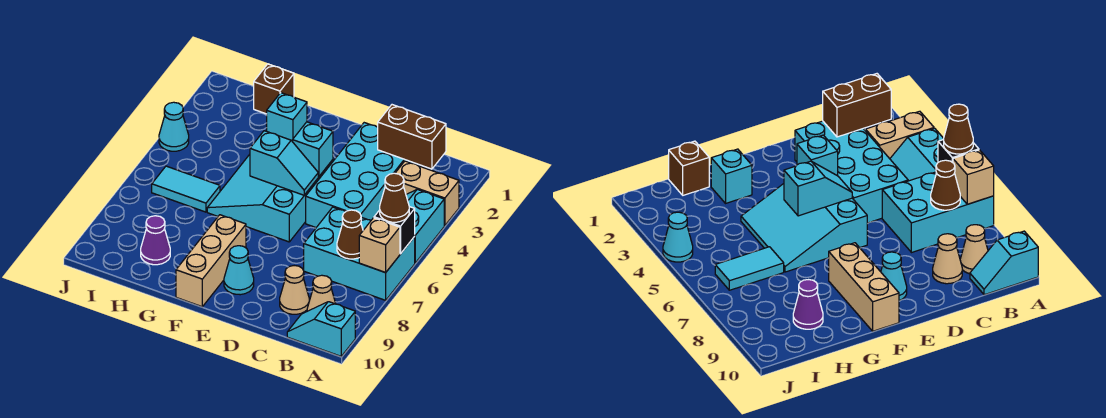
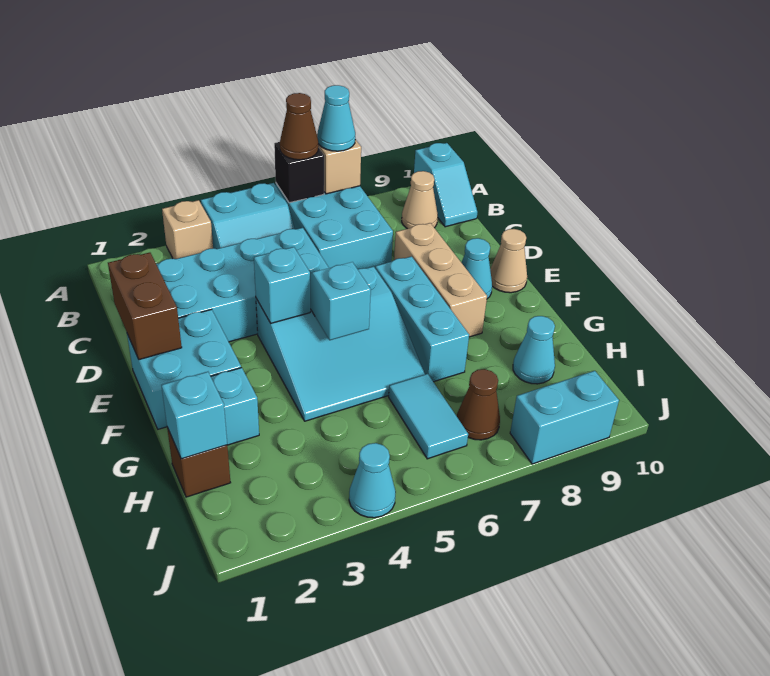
tan 1x2 brick [395,161,459,226] -> tan 1x1 brick [162,200,213,259]
none -> cyan 1x1 cone [317,85,355,151]
brown 1x2 brick [378,105,446,169] -> brown 1x2 brick moved to [108,253,182,360]
brown 1x1 cone [337,210,363,259] -> brown 1x1 cone moved to [457,369,500,440]
tan 1x1 cone [280,266,309,314] -> tan 1x1 cone moved to [490,229,527,293]
none -> cyan 2x2 brick [127,309,241,429]
none -> cyan 1x3 brick [375,256,469,382]
tan 1x3 brick [176,215,246,307] -> tan 1x3 brick turned to [394,223,487,337]
none -> cyan 1x1 brick [161,372,227,459]
purple 1x1 cone [141,216,170,265] -> cyan 1x1 cone [513,316,555,384]
none -> cyan 1x2 brick [510,371,619,464]

